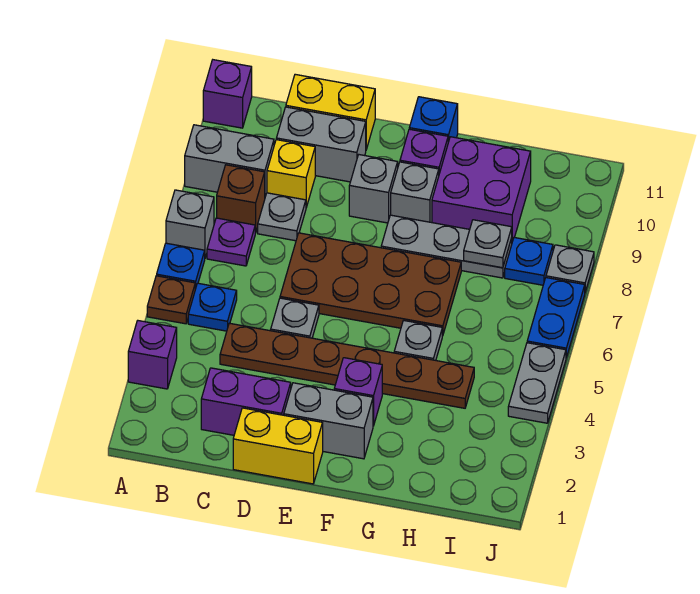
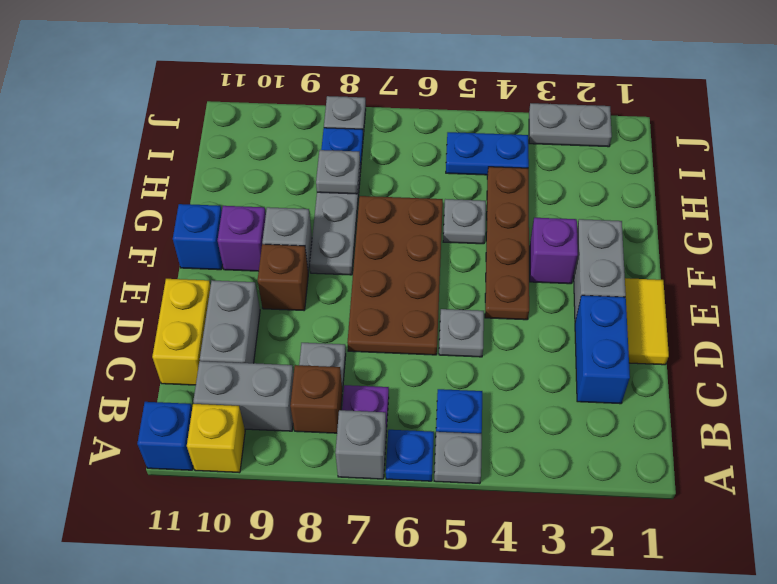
purple 1x1 brick [128,321,177,389] -> none
brown 1x1 plate [147,276,195,324] -> grey 1x1 plate [434,432,482,484]
grey 1x2 brick [185,125,274,197] -> grey 1x2 brick turned to [193,361,294,431]
purple 1x1 brick [203,60,252,128] -> blue 1x1 brick [137,402,193,470]
purple 1x2 brick [201,368,291,435] -> blue 1x2 brick [575,295,630,404]
brown 1x6 plate [220,323,474,408] -> brown 1x4 plate [485,167,529,320]
yellow 1x1 brick [267,140,315,207] -> yellow 1x1 brick moved to [187,404,245,473]
yellow 1x2 brick [233,408,323,484] -> yellow 1x2 tile [625,278,669,365]
grey 1x1 brick [349,155,398,223] -> brown 1x1 brick [258,244,308,310]
purple 2x2 brick [432,137,531,241] -> none
grey 1x2 plate [508,343,566,423] -> grey 1x2 plate moved to [529,103,612,147]
blue 1x2 plate [527,278,585,358] -> blue 1x2 plate moved to [446,132,529,175]

